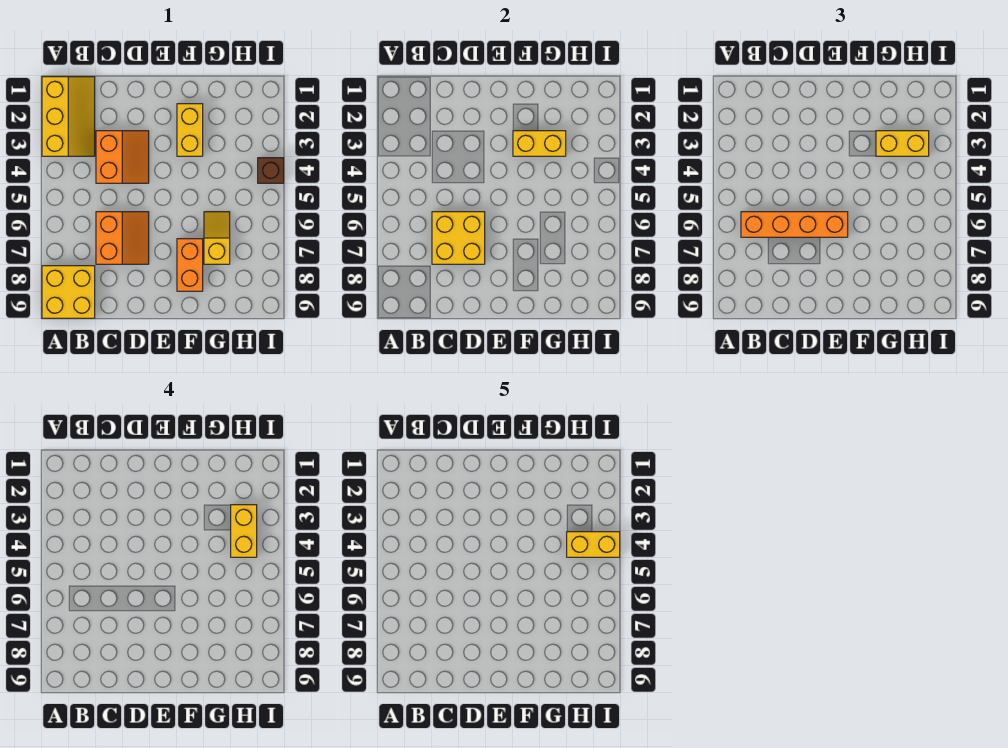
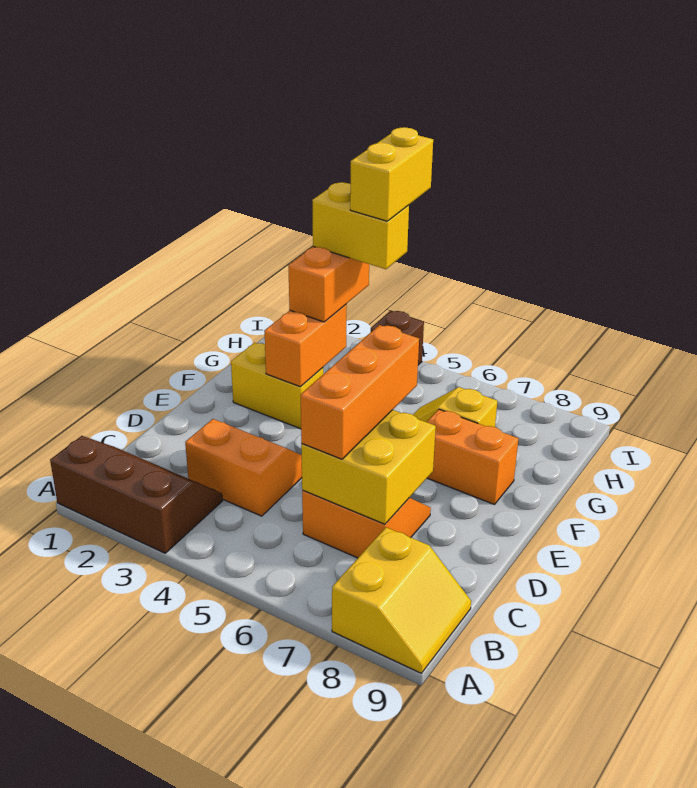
yellow 2x3 slope [42,77,95,156] -> brown 2x3 slope [50,436,223,553]
yellow 2x2 brick [42,266,95,318] -> yellow 2x2 slope [332,527,471,673]
orange 1x4 brick [741,212,848,237] -> orange 1x3 brick [301,325,419,459]
yellow 1x2 brick [513,131,566,156] -> orange 1x2 brick [264,304,347,387]
yellow 1x2 brick [876,131,929,156] -> orange 1x2 brick [288,247,369,322]

